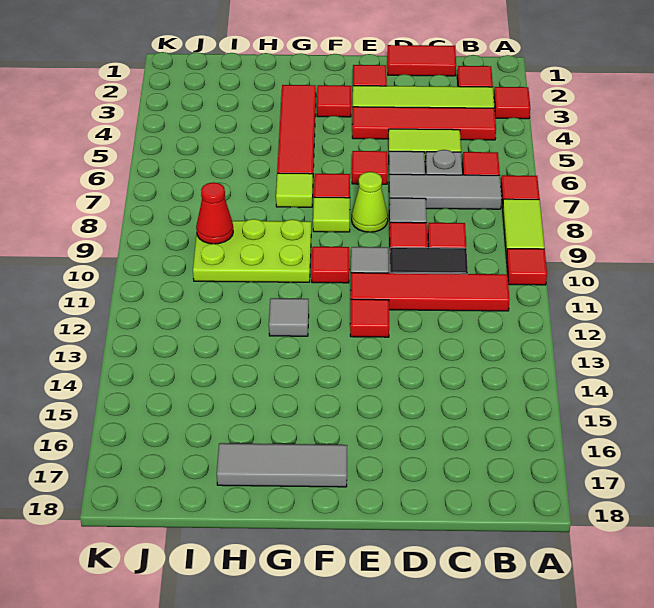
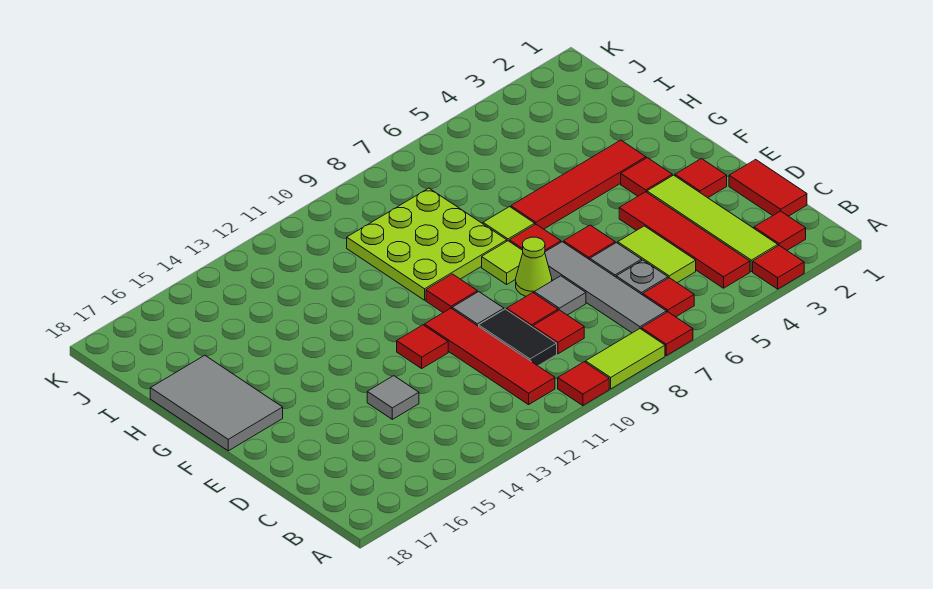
grey 1x3 tile [389,174,502,209] -> grey 1x4 tile [545,242,667,333]
grey 1x3 tile [217,443,347,487] -> grey 2x3 tile [150,355,283,451]
lime 2x3 plate [193,219,311,282] -> lime 3x3 plate [347,188,507,300]
grey 1x1 tile [269,298,309,336] -> grey 1x1 tile moved to [367,376,419,419]
red 1x1 cone [196,182,233,244] -> none

